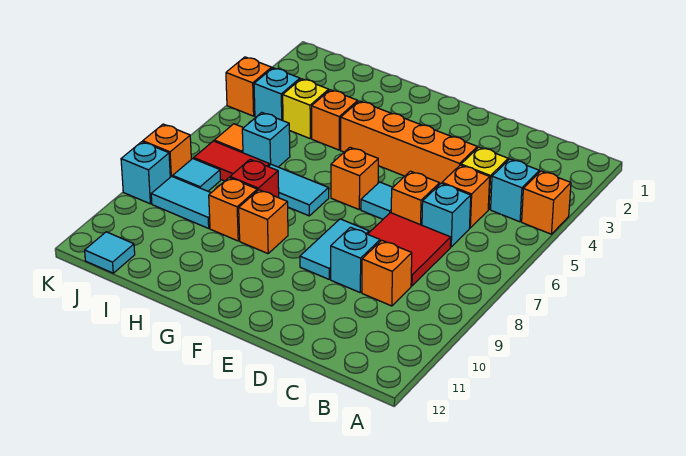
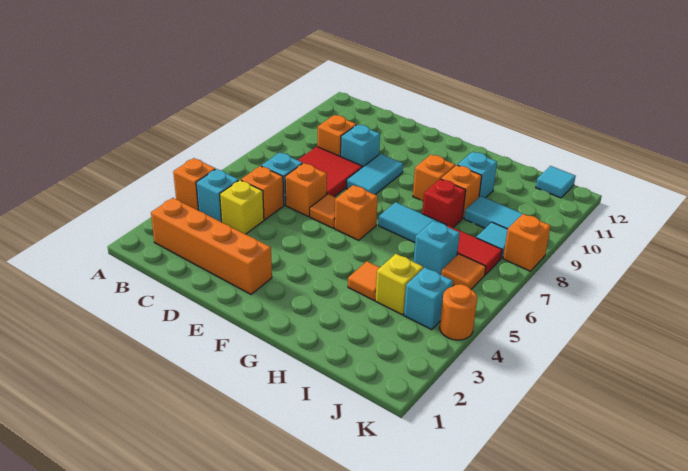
orange 1x4 brick [341,101,477,184] -> orange 1x4 brick moved to [151,198,272,294]
cyan 1x1 tile [361,182,393,219] -> orange 1x1 tile [310,194,336,228]
orange 1x1 brick [312,90,358,150] -> orange 1x1 tile [348,261,380,300]
orange 1x1 brick [226,57,272,116] -> orange 1x1 round brick [440,284,477,340]
cyan 1x1 brick [121,142,170,204] -> cyan 1x1 brick moved to [458,152,497,198]

